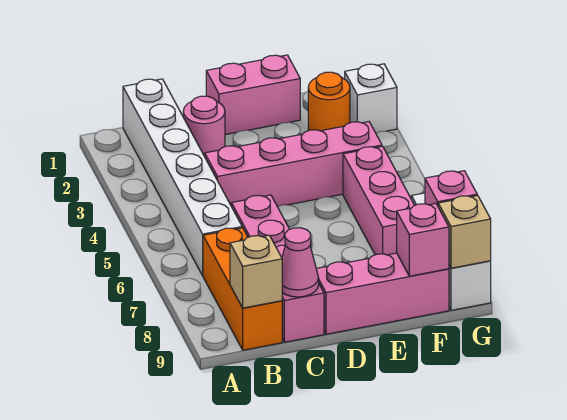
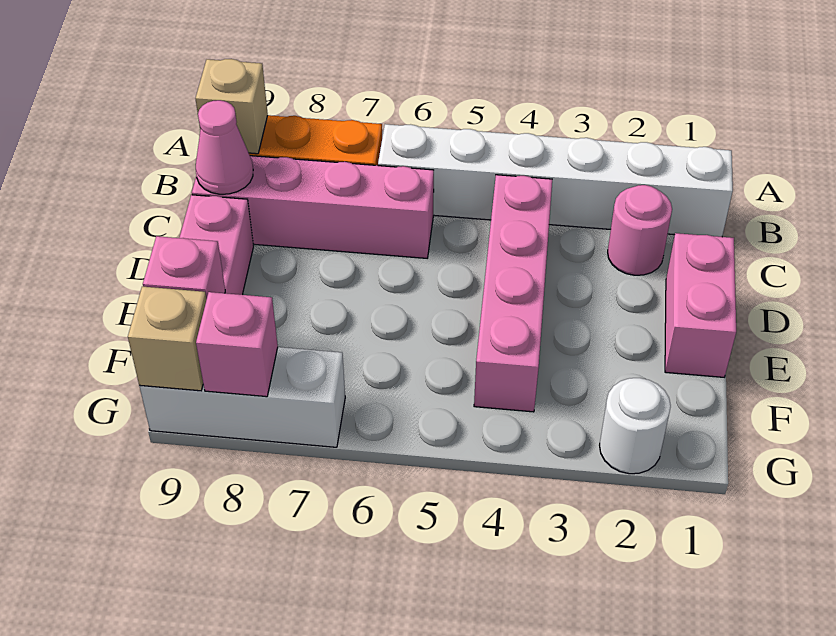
orange 1x1 round brick [308,72,350,131] -> none
pink 1x3 brick [343,146,415,255] -> none
white 1x1 brick [345,64,397,133] -> white 1x1 round brick [600,378,671,474]

